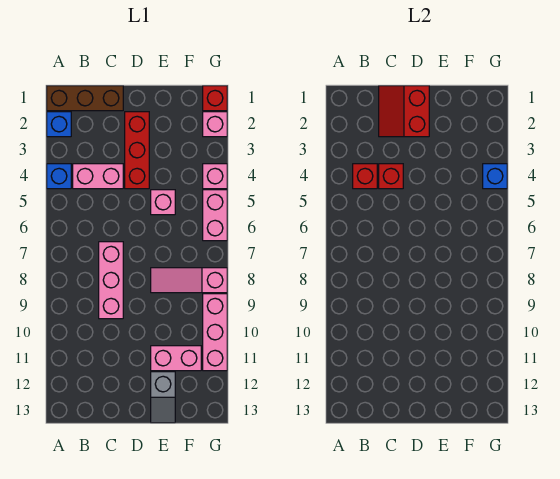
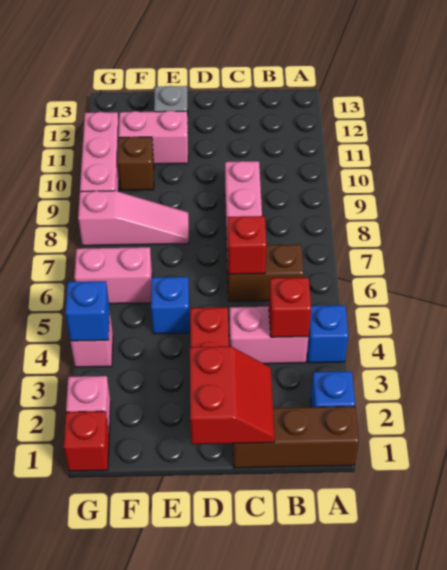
none -> brown 1x2 brick [228,245,304,301]
red 1x1 brick [379,164,403,189] -> red 1x1 brick moved to [228,216,266,274]
pink 1x1 brick [151,190,175,215] -> blue 1x1 brick [151,277,189,334]
none -> brown 1x1 brick [117,137,154,190]
pink 1x2 brick [203,190,227,241] -> pink 1x2 brick turned to [74,247,152,304]

